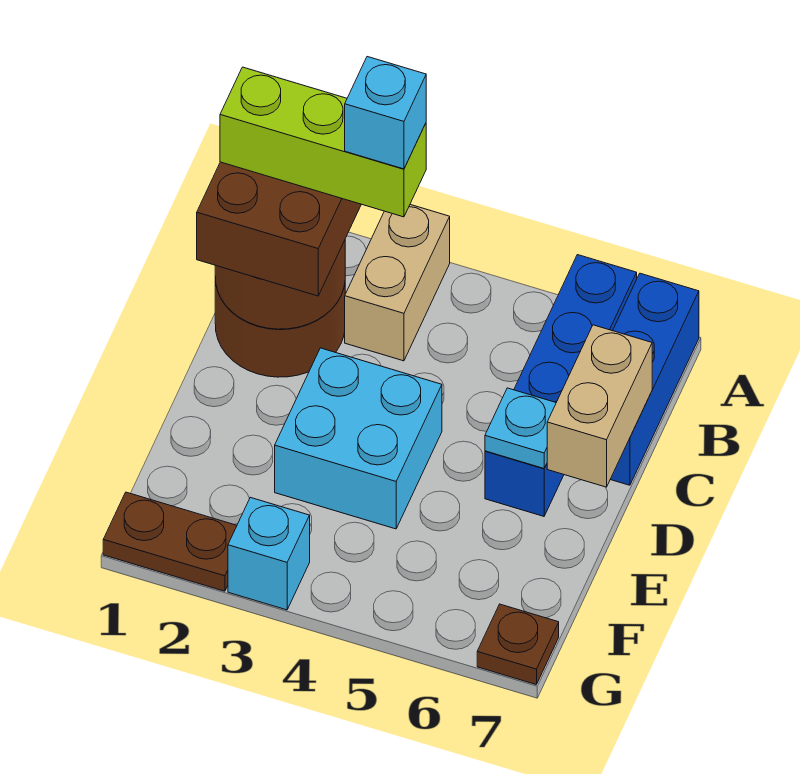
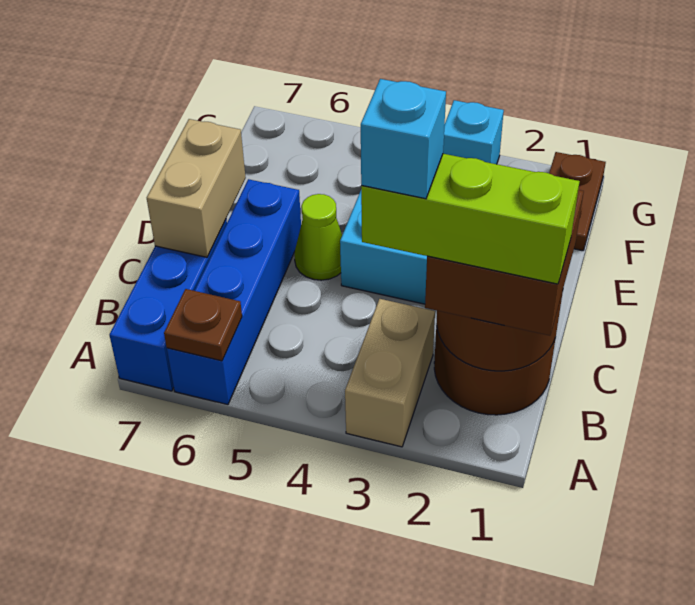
none -> lime 1x1 cone [294,194,342,280]
cyan 1x1 plate [485,388,556,468] -> none
brown 1x2 plate [103,492,237,591] -> brown 1x2 plate turned to [549,152,606,251]
brown 1x1 plate [477,604,559,684] -> brown 1x1 plate moved to [164,289,242,361]

